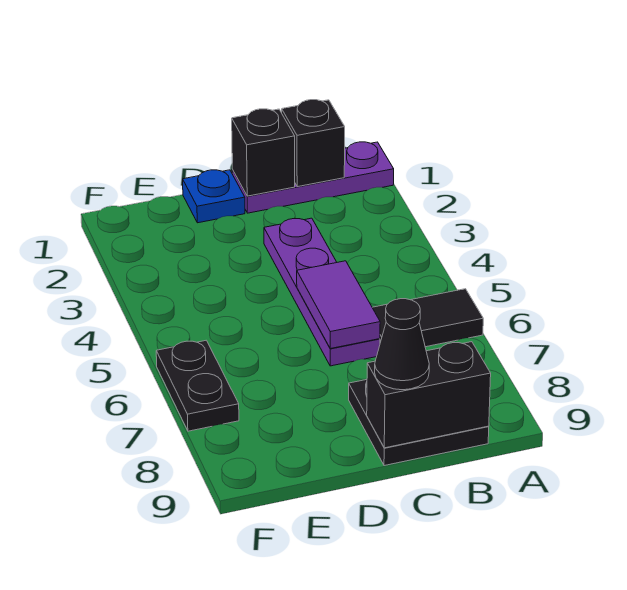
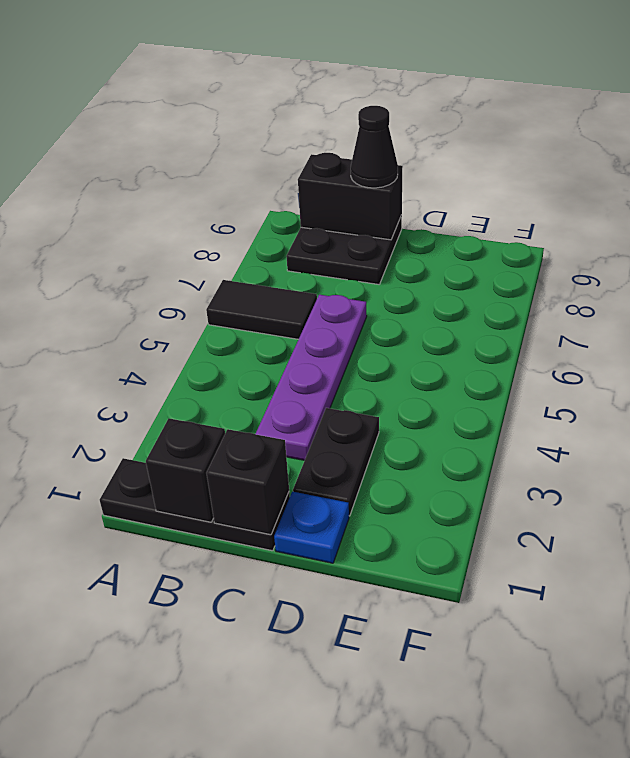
purple 1x3 plate [232,142,394,213] -> black 1x3 plate [100,458,290,551]
purple 1x2 tile [297,261,380,349] -> none
black 1x2 plate [156,340,239,431] -> black 1x2 plate moved to [293,408,379,516]

